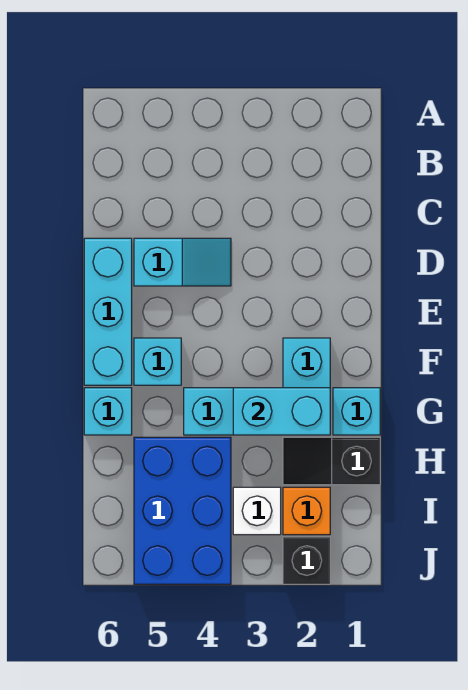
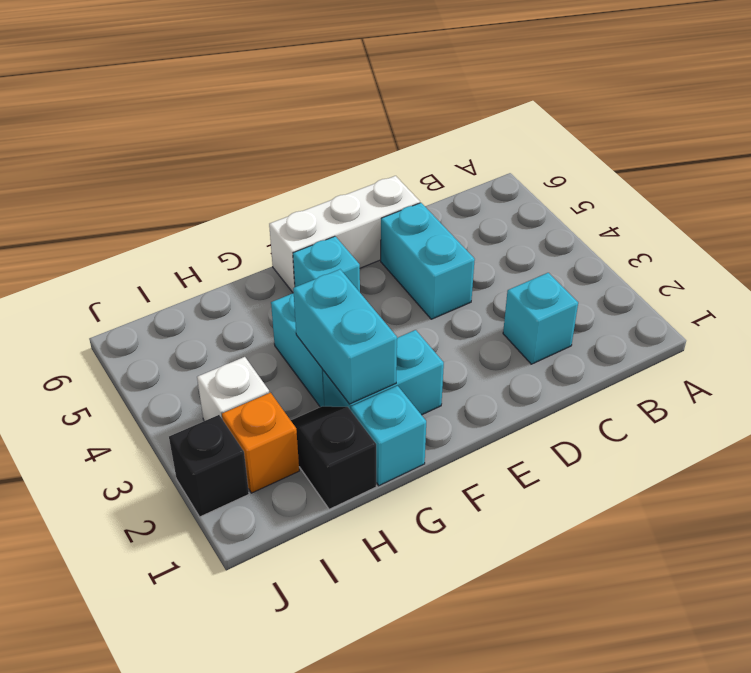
cyan 1x2 slope [134,238,231,286] -> cyan 1x2 brick [381,203,475,319]
cyan 1x3 brick [84,238,132,385] -> white 1x3 brick [269,176,420,293]
cyan 1x1 brick [84,388,132,435] -> cyan 1x1 brick moved to [503,273,578,364]
blue 2x3 brick [134,437,231,584] -> none

